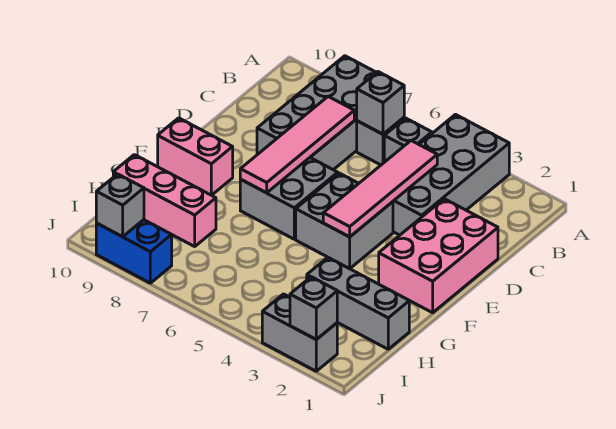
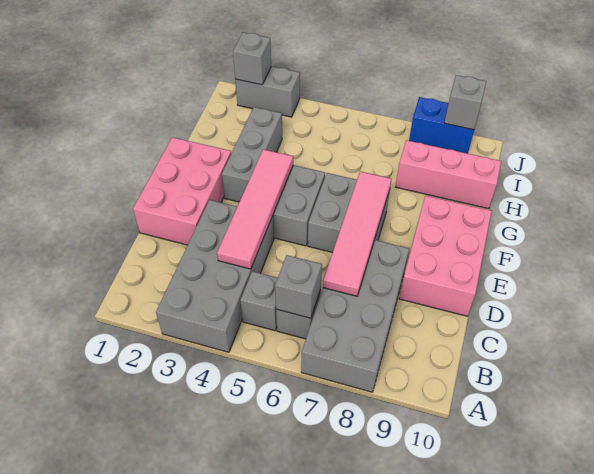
pink 1x2 brick [158,118,233,195] -> pink 2x3 brick [399,196,492,316]
grey 1x3 brick [307,258,409,349] -> grey 1x3 brick turned to [222,107,282,202]

